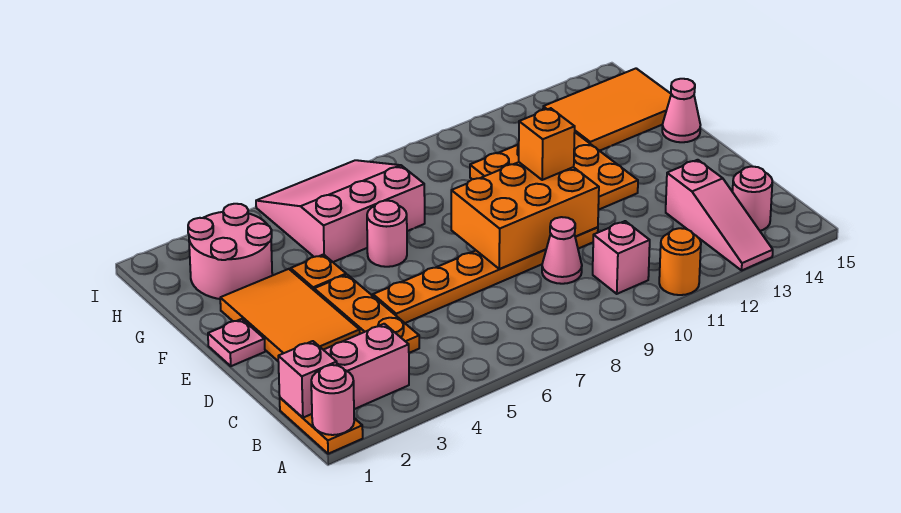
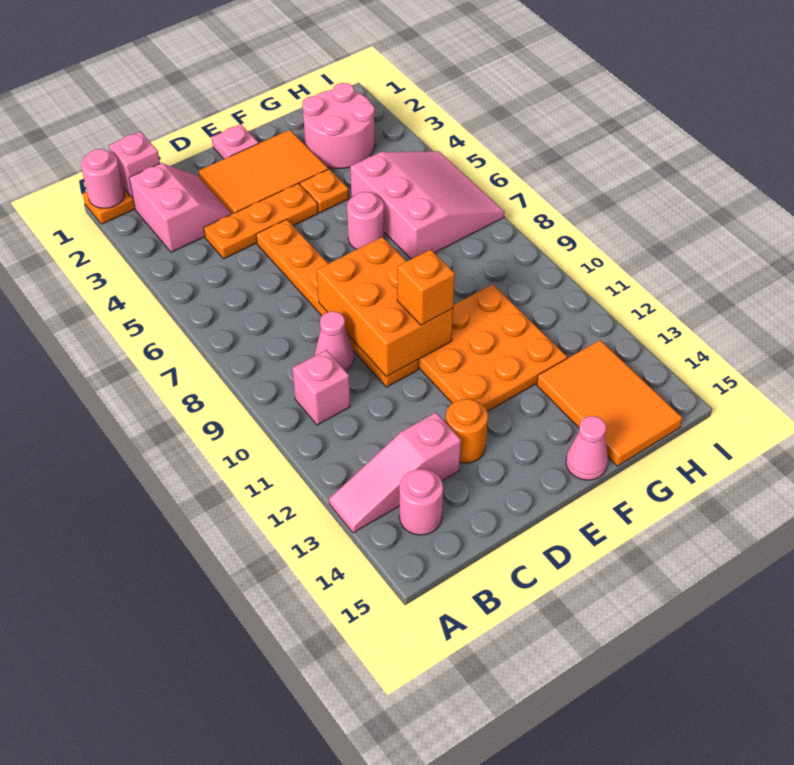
orange 1x1 round brick [659,228,701,295] -> orange 1x1 round brick moved to [446,399,488,463]

